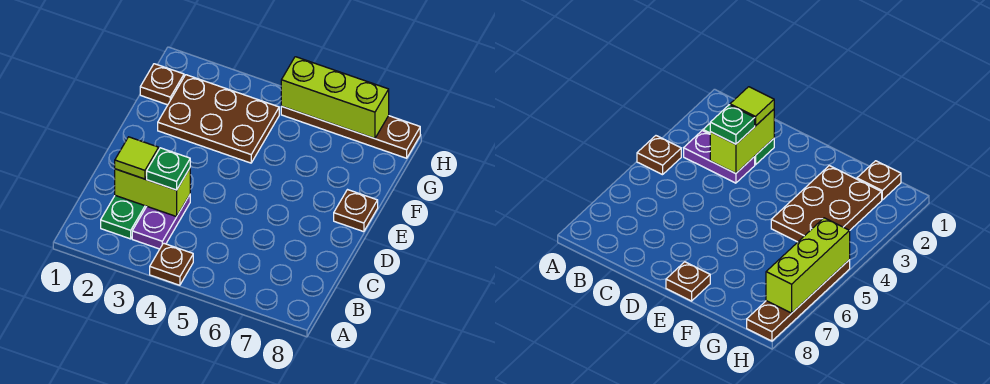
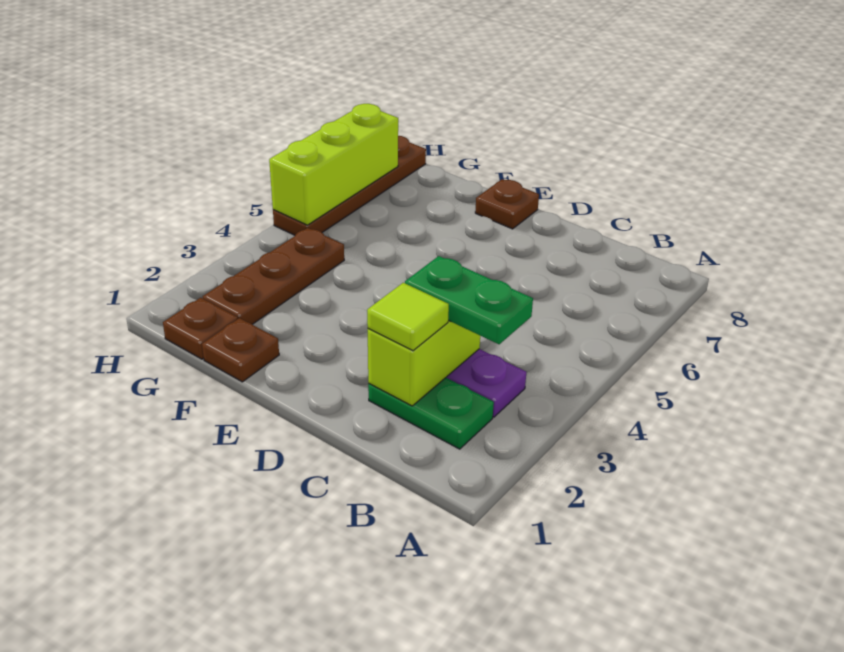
brown 1x1 plate [150,243,193,285] -> brown 1x1 plate moved to [202,318,279,382]
green 1x1 plate [147,148,190,190] -> green 1x2 plate [405,256,533,344]
brown 2x3 plate [158,75,279,163] -> brown 1x3 plate [203,228,344,324]

